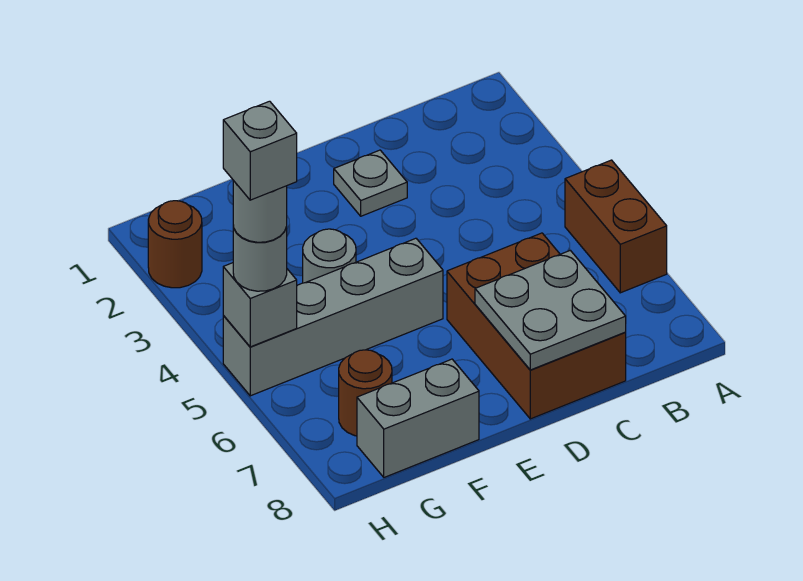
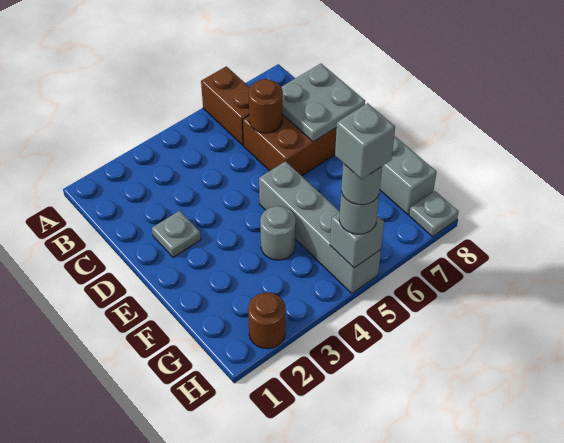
brown 1x2 brick [565,160,667,293] -> brown 1x2 brick turned to [201,66,250,145]
brown 1x1 round brick [339,350,392,436] -> brown 1x1 round brick moved to [248,79,283,133]
none -> grey 1x1 plate [409,191,459,237]

